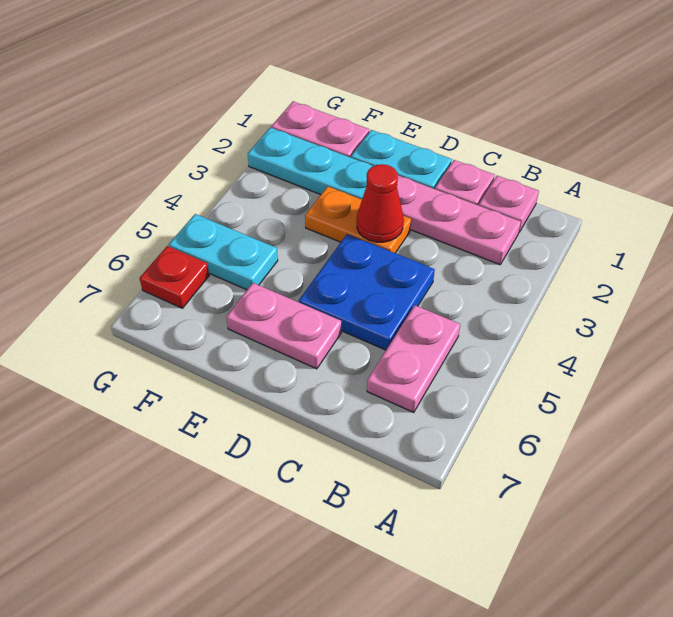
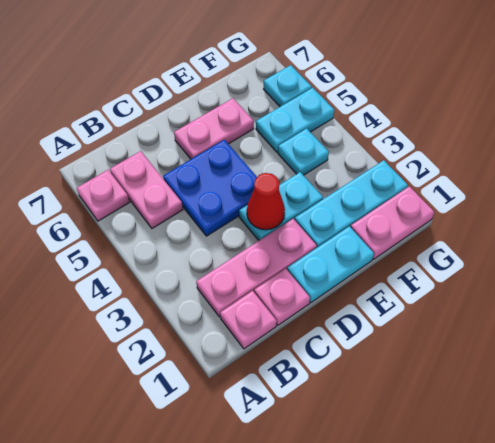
none -> pink 1x1 plate [77,170,129,221]
orange 1x2 plate [305,186,411,253] -> cyan 1x2 plate [239,172,323,240]
none -> cyan 1x1 plate [278,128,329,175]
red 1x1 plate [140,246,209,308] -> cyan 1x1 plate [264,65,312,106]

